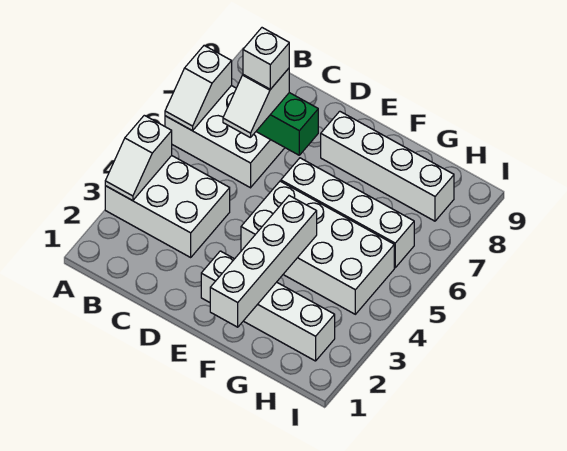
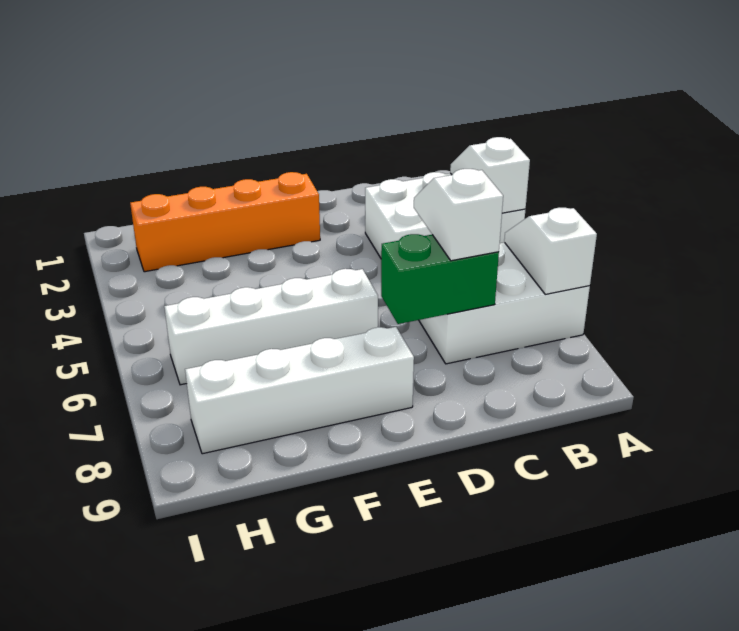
white 1x1 brick [243,28,289,89] -> none
white 1x4 brick [201,251,335,361] -> orange 1x4 brick [130,172,320,272]
white 2x4 brick [241,181,394,314] -> none
white 1x4 brick [210,196,317,327] -> none

